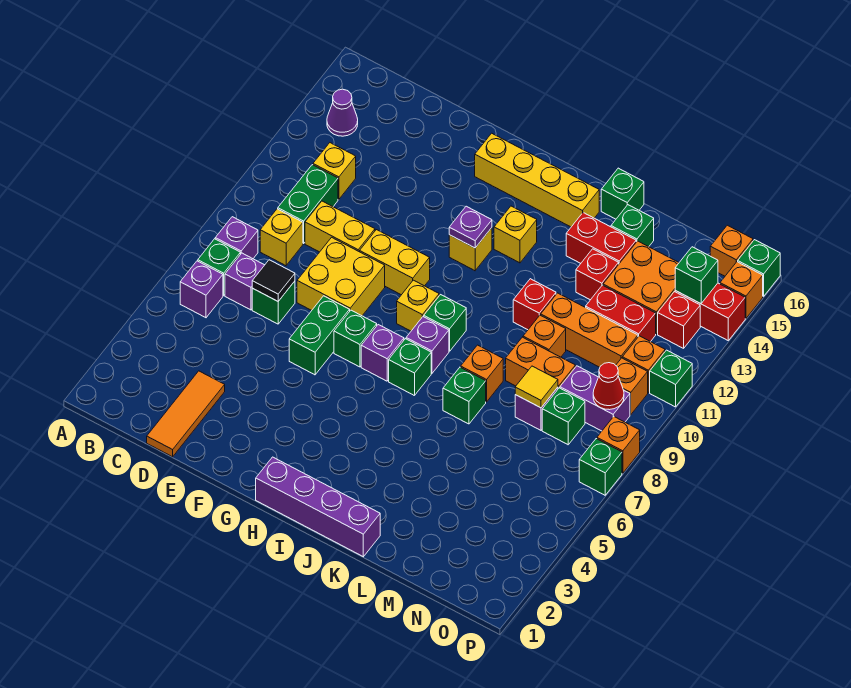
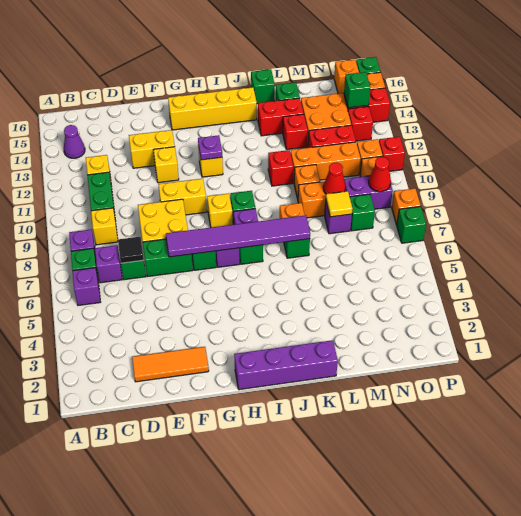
orange 1x3 tile [147,371,225,457] -> orange 1x3 tile turned to [132,347,209,382]
yellow 1x2 brick [305,201,375,252] -> yellow 1x2 brick moved to [129,130,175,168]
green 1x2 brick [289,296,350,375] -> green 1x2 brick turned to [143,239,193,277]
none -> purple 1x6 tile [166,215,310,257]
yellow 1x1 brick [494,206,537,263] -> yellow 1x1 brick moved to [154,147,179,183]
none -> red 1x1 cone [323,163,346,194]
green 1x1 brick [650,350,692,407] -> red 1x1 brick [379,137,405,171]

